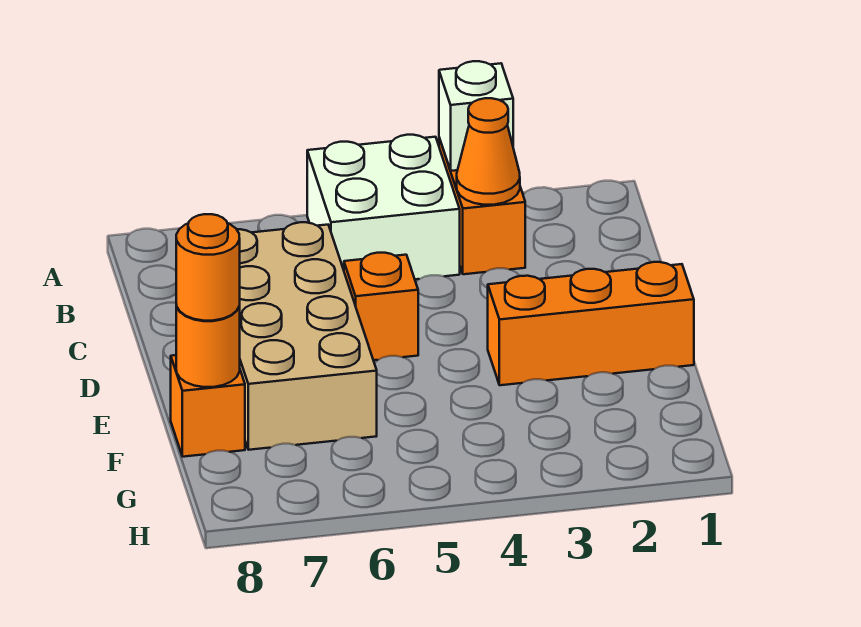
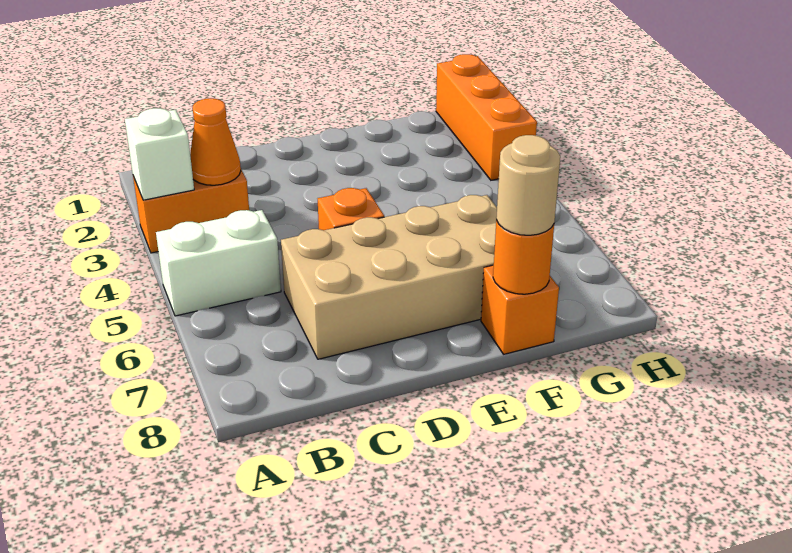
white 2x2 brick [307,135,460,279] -> white 1x2 brick [156,210,281,316]
orange 1x3 brick [488,262,694,385] -> orange 1x3 brick moved to [436,54,537,180]
orange 1x1 round brick [176,214,240,321] -> tan 1x1 round brick [496,135,560,235]

